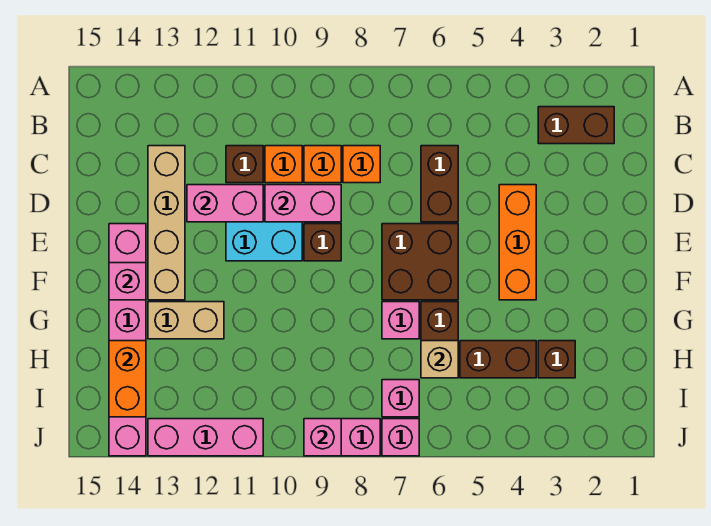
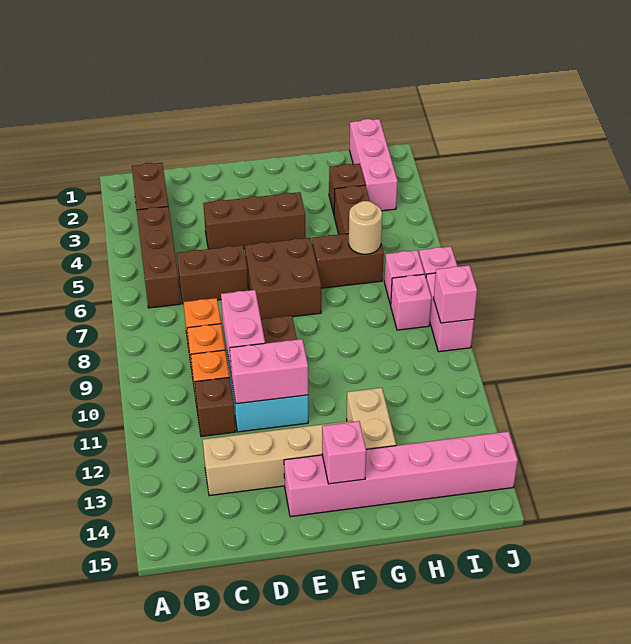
none -> brown 1x3 brick [137,206,181,308]
orange 1x3 brick [499,185,536,300] -> brown 1x3 brick [203,192,305,249]
pink 1x2 brick [187,185,263,222] -> pink 1x2 brick turned to [230,339,308,404]
pink 1x1 brick [382,302,419,339] -> pink 1x1 brick moved to [391,274,432,330]
tan 1x1 brick [421,341,458,378] -> tan 1x1 round brick [349,201,382,254]
orange 1x2 brick [109,341,146,417] -> none
pink 1x3 brick [148,419,263,456] -> pink 1x3 brick moved to [350,119,398,211]

